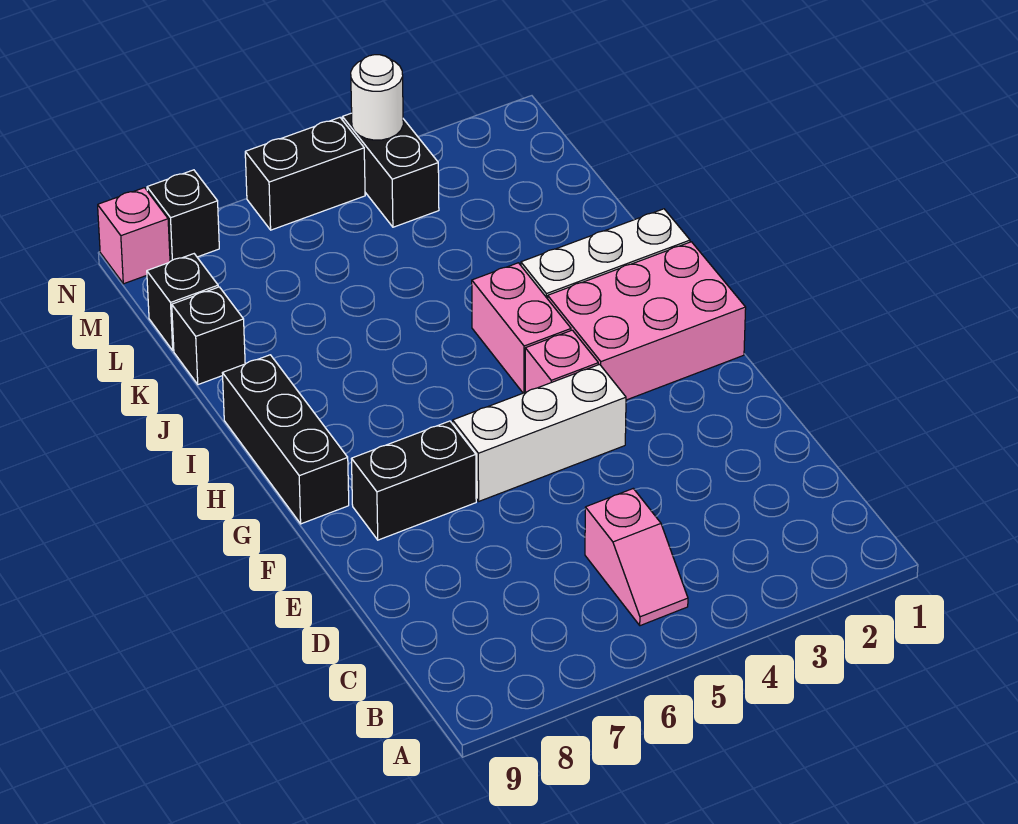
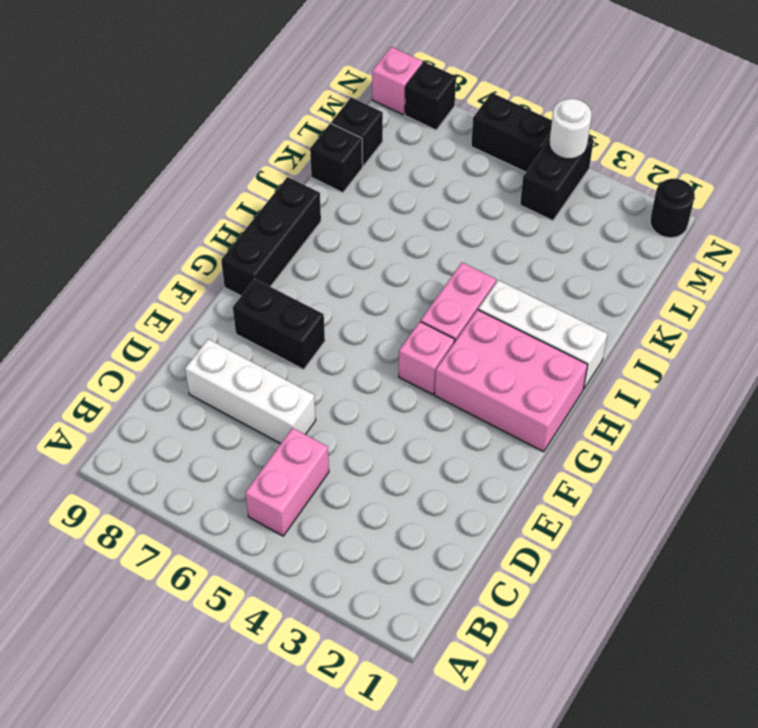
pink 1x2 slope [585,489,688,626] -> pink 1x2 brick [245,428,329,536]
white 1x3 brick [453,364,626,501] -> white 1x3 brick moved to [185,339,316,444]
none -> black 1x1 round brick [650,179,695,238]

